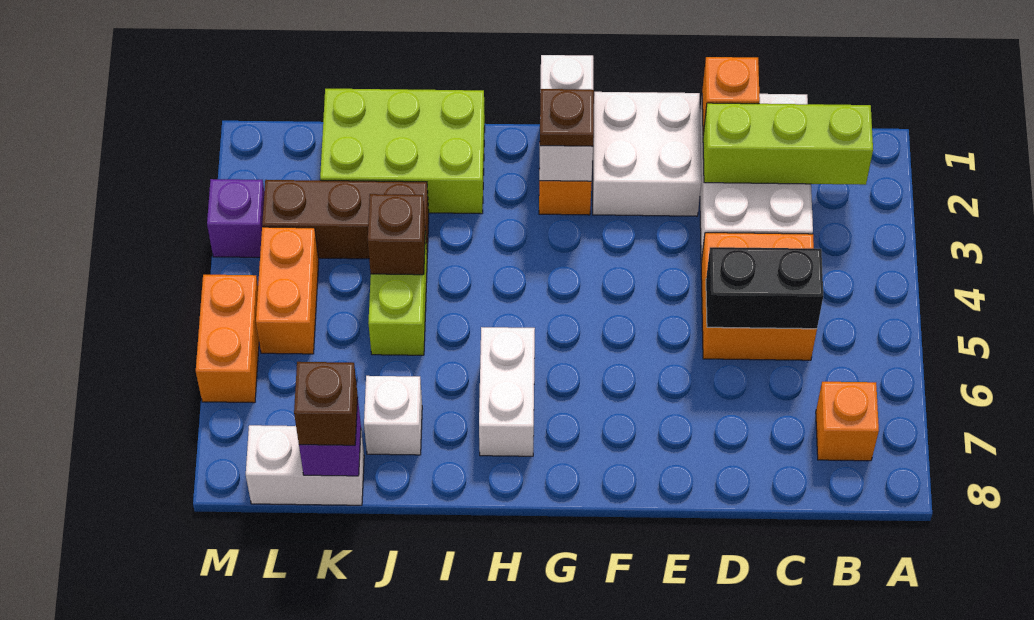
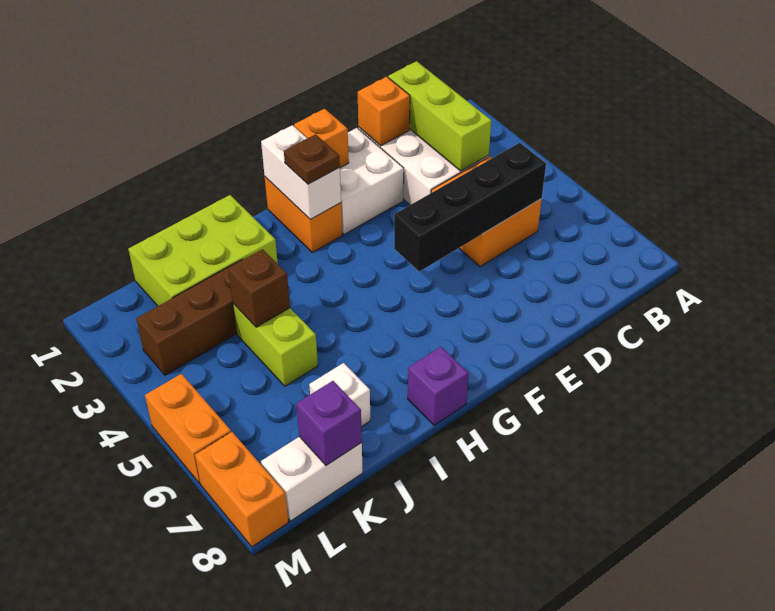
lime 1x3 brick [703,103,873,185] -> lime 1x3 brick turned to [388,61,491,171]
orange 1x1 brick [816,381,879,461] -> orange 1x1 brick moved to [294,109,349,168]
black 1x2 brick [706,247,823,329] -> black 1x4 brick [394,143,546,271]
white 1x2 brick [479,327,535,456] -> none
brown 1x1 brick [294,362,358,445] -> none
orange 1x2 brick [256,227,319,354] -> orange 1x2 brick moved to [195,432,289,547]
purple 1x1 brick [207,179,264,257] -> purple 1x1 brick moved to [408,347,469,425]

